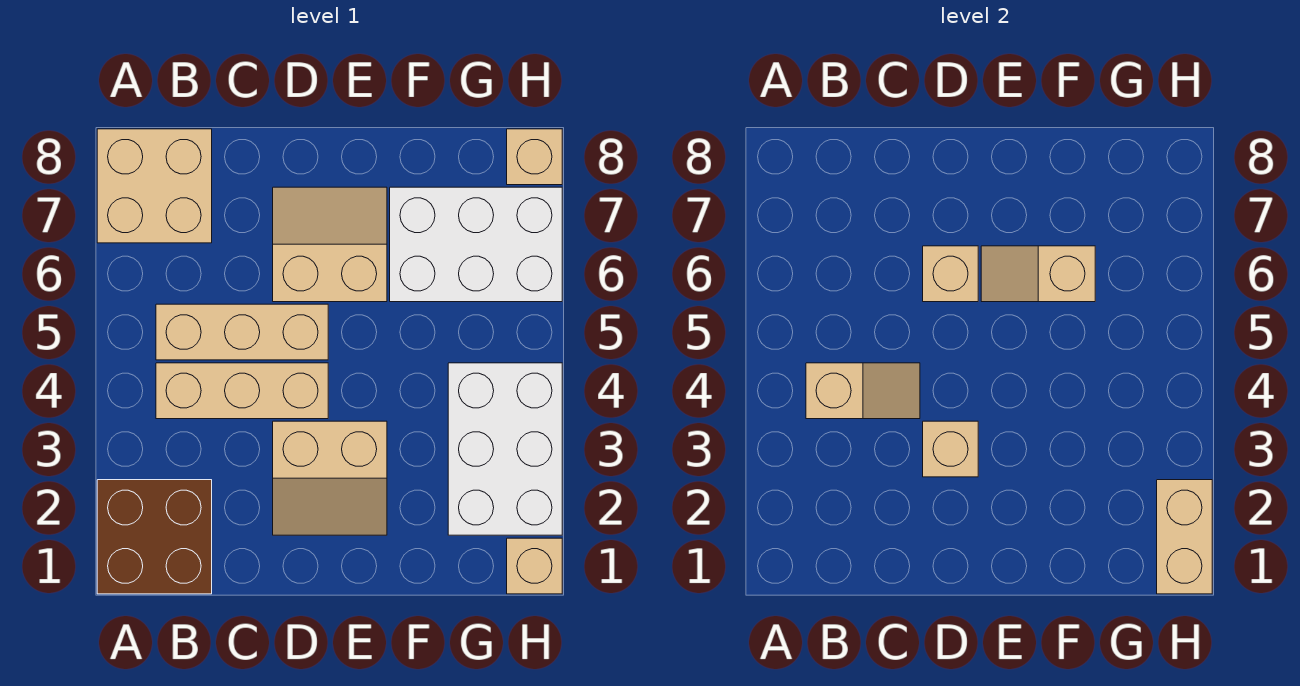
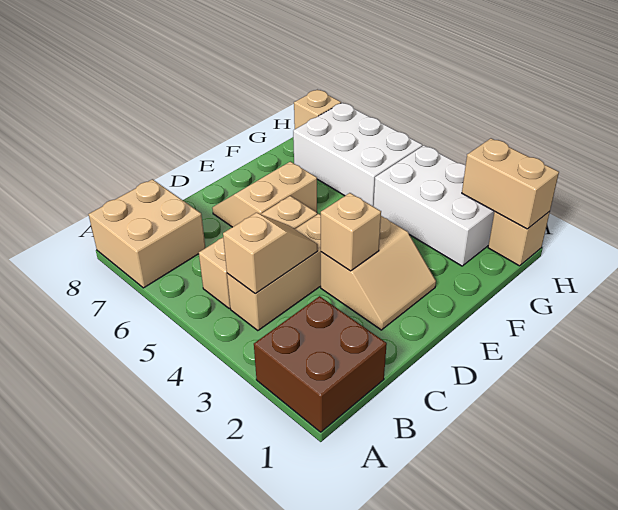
tan 1x1 brick [923,246,978,302] -> none
tan 1x2 slope [981,246,1095,302] -> none
white 2x3 brick [390,187,562,302] -> white 2x3 brick turned to [293,103,422,206]

